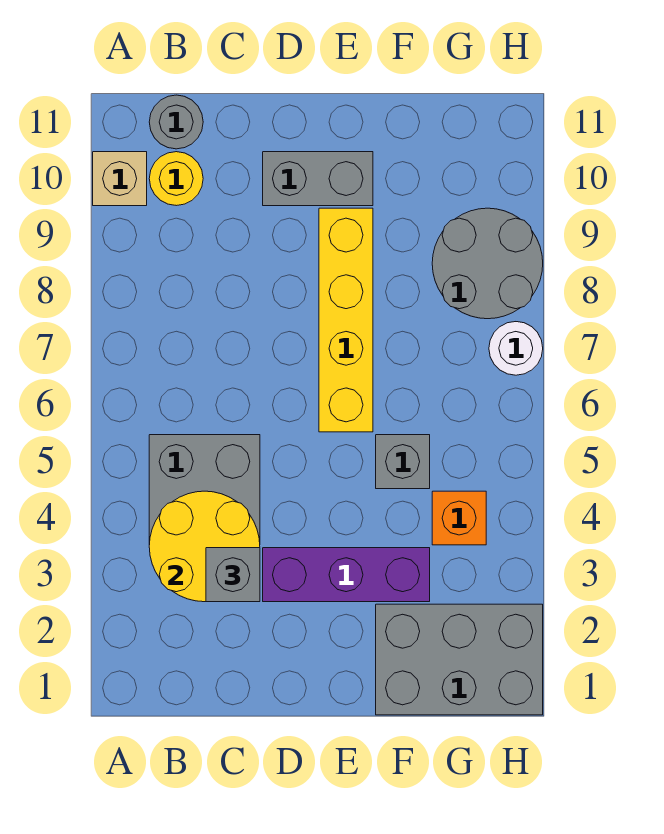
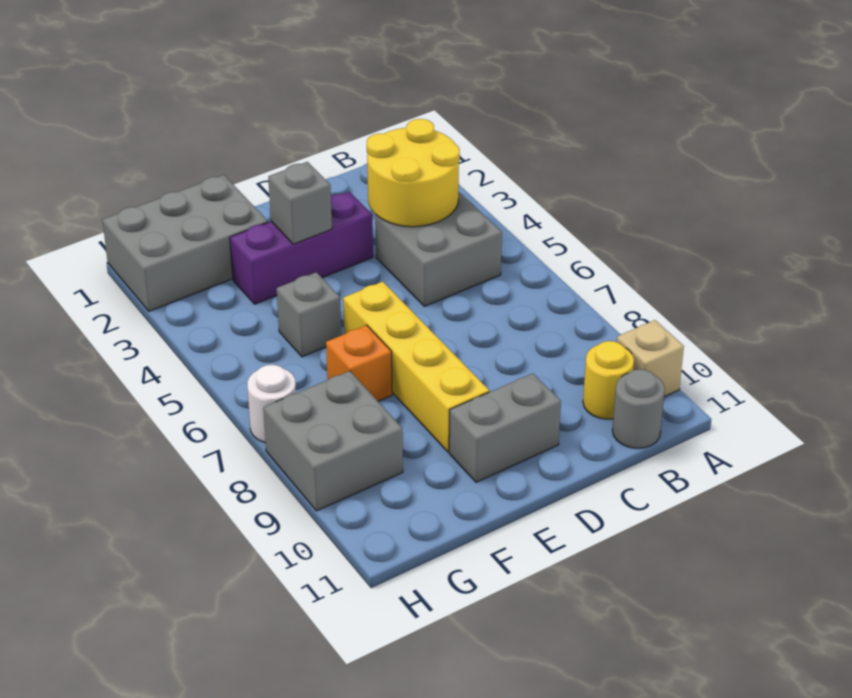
grey 1x1 brick [206,548,260,602] -> grey 1x1 brick moved to [268,162,332,244]
orange 1x1 brick [432,491,486,545] -> orange 1x1 brick moved to [326,325,392,401]
grey 2x2 round brick [432,208,543,319] -> grey 2x2 brick [263,371,403,511]

